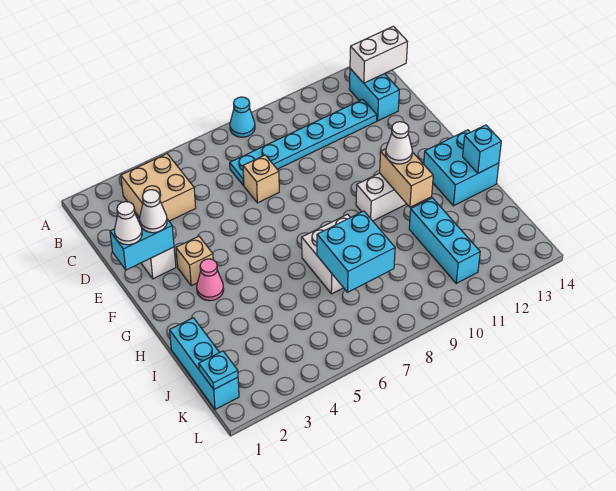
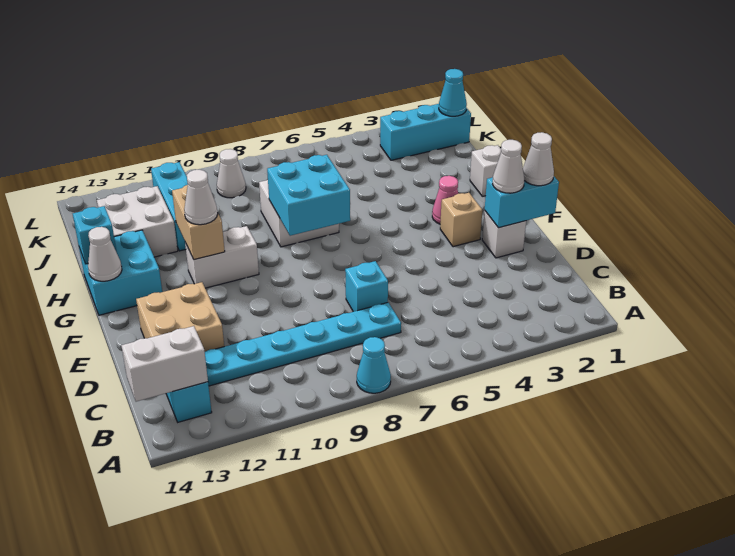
tan 2x2 brick [121,154,196,221] -> tan 2x2 brick moved to [136,282,224,352]
tan 1x1 brick [243,155,279,203] -> cyan 1x1 brick [345,261,388,312]
none -> white 1x1 cone [88,227,122,281]
none -> white 1x1 brick [470,145,501,196]
cyan 1x3 brick [170,318,239,410] -> cyan 1x3 brick turned to [380,104,471,160]
cyan 2x2 brick [317,211,395,292] -> cyan 2x2 brick moved to [267,155,350,236]
none -> white 2x2 brick [97,186,178,257]
cyan 1x1 plate [199,351,238,389] -> cyan 1x1 cone [439,69,467,116]
none -> white 1x1 cone [217,149,246,198]

